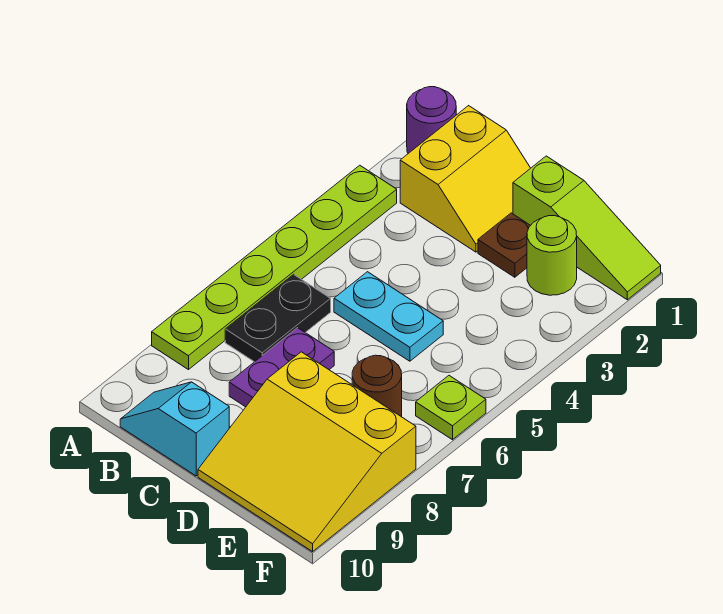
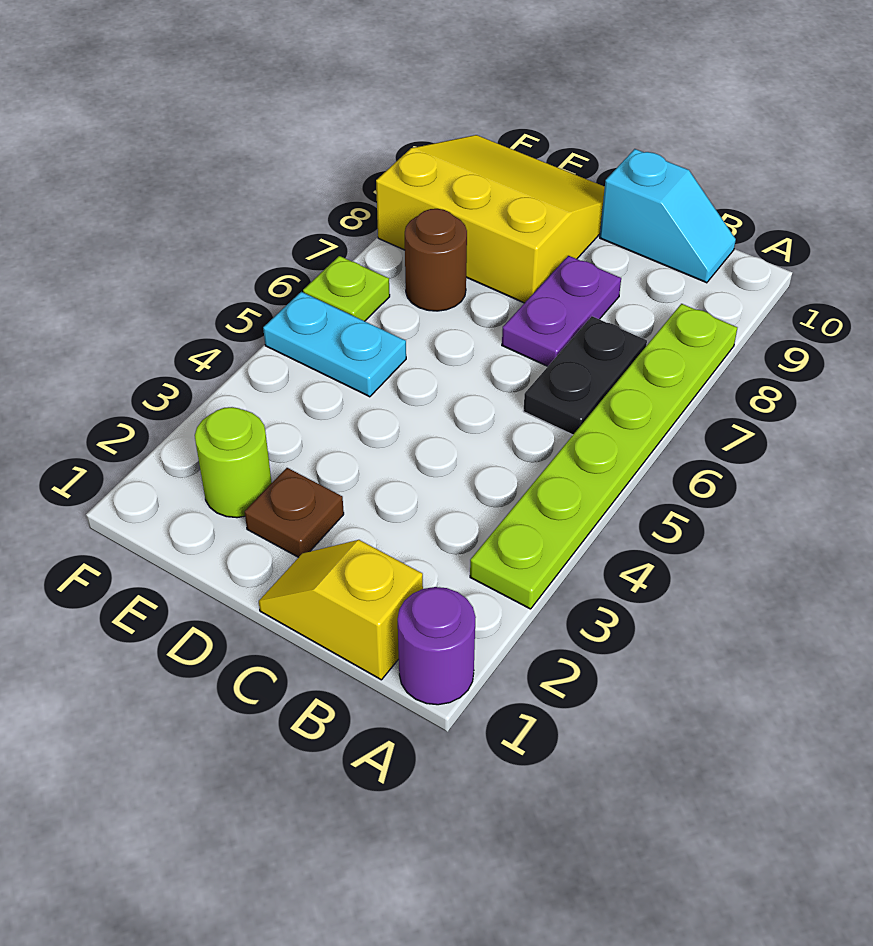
yellow 2x2 slope [400,106,530,252] -> yellow 1x2 slope [259,540,423,680]
cyan 1x2 plate [334,272,443,361] -> cyan 1x2 plate moved to [263,292,406,397]
lime 1x3 slope [513,156,661,300] -> none

